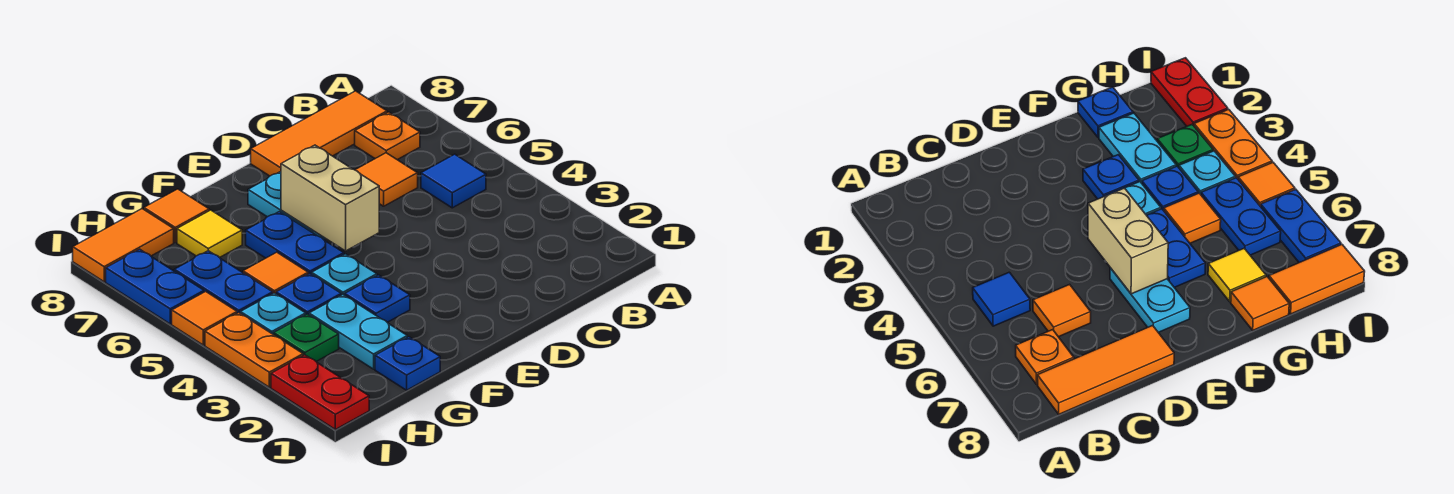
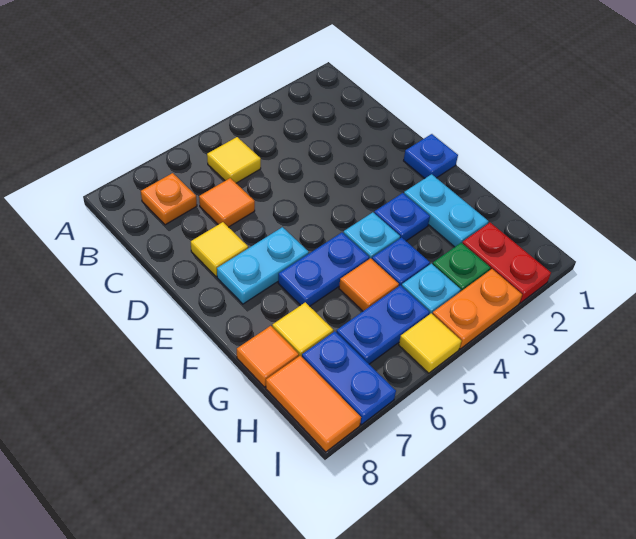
blue 1x1 tile [421,154,486,208] -> yellow 1x1 tile [207,137,261,183]
orange 1x3 tile [251,91,387,176] -> none
none -> yellow 1x1 tile [191,222,248,277]
tan 1x2 brick [281,145,379,251] -> none
blue 1x1 plate [375,337,440,390] -> blue 1x1 plate moved to [404,134,458,178]
cyan 1x2 plate [309,295,407,369] -> cyan 1x2 plate turned to [404,174,489,247]
red 1x2 plate [271,355,369,429] -> red 1x2 plate turned to [462,223,551,303]
orange 1x1 tile [172,291,237,345] -> yellow 1x1 tile [399,313,462,373]
blue 1x2 plate [106,249,204,324] -> blue 1x2 plate turned to [302,331,396,425]

